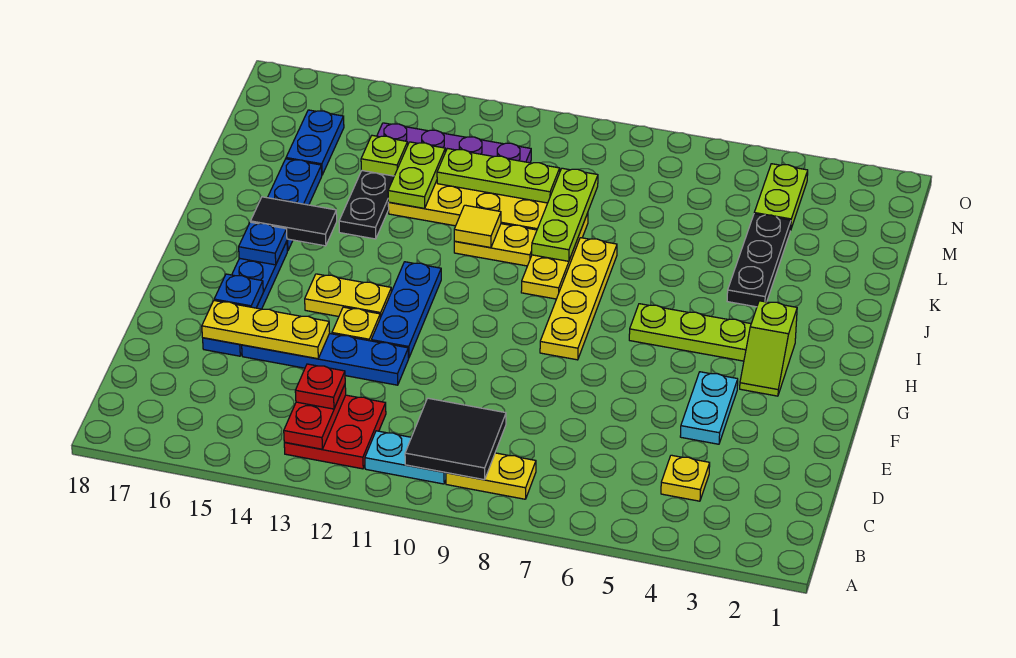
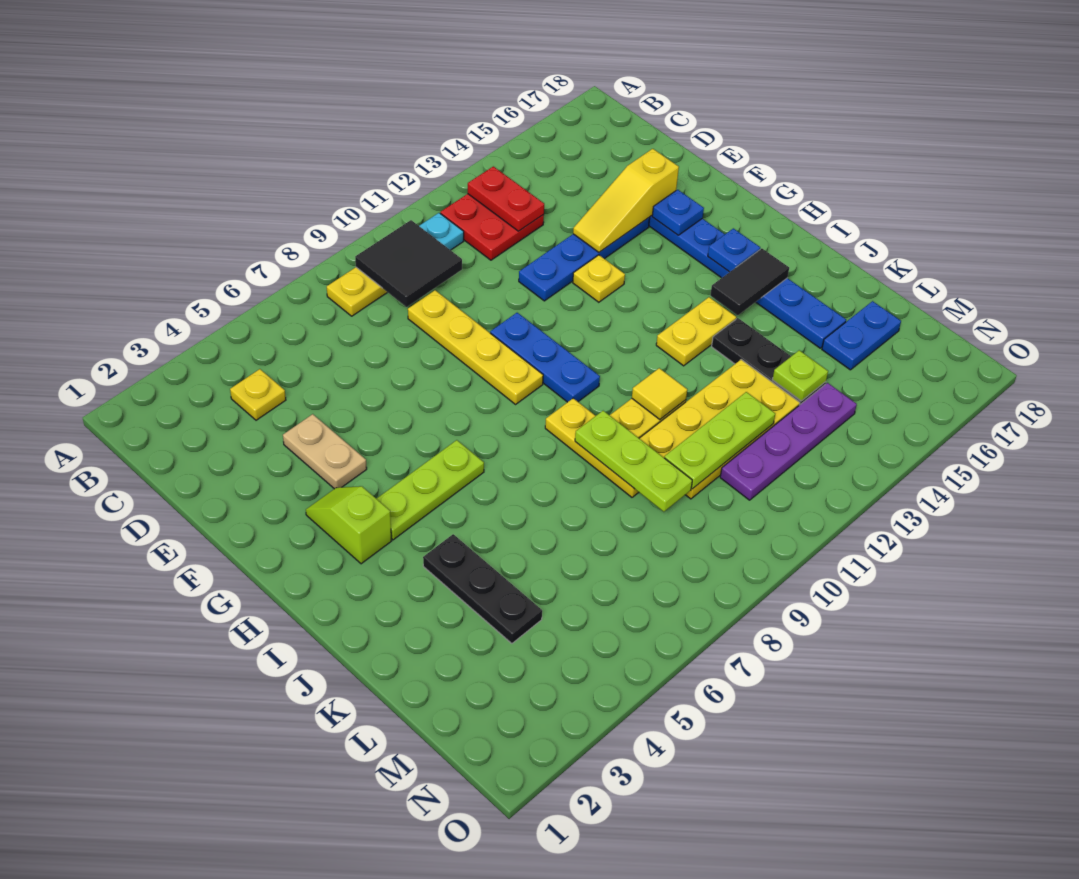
red 1x1 plate [295,364,345,409] -> none
cyan 1x2 plate [680,372,738,444] -> tan 1x2 plate [283,414,367,489]
yellow 1x3 plate [202,301,330,359] -> yellow 1x3 slope [573,149,679,252]
blue 1x3 plate [371,262,441,358] -> blue 1x3 plate moved to [490,313,600,402]
yellow 1x4 plate [540,238,617,360] -> yellow 1x4 plate moved to [408,290,543,404]
yellow 1x2 plate [305,274,392,318] -> yellow 1x2 plate moved to [656,297,736,366]
lime 1x2 plate [388,142,445,208] -> none
blue 1x2 plate [286,110,344,175] -> blue 1x2 plate turned to [822,301,901,370]
lime 1x2 plate [754,164,808,230] -> none

